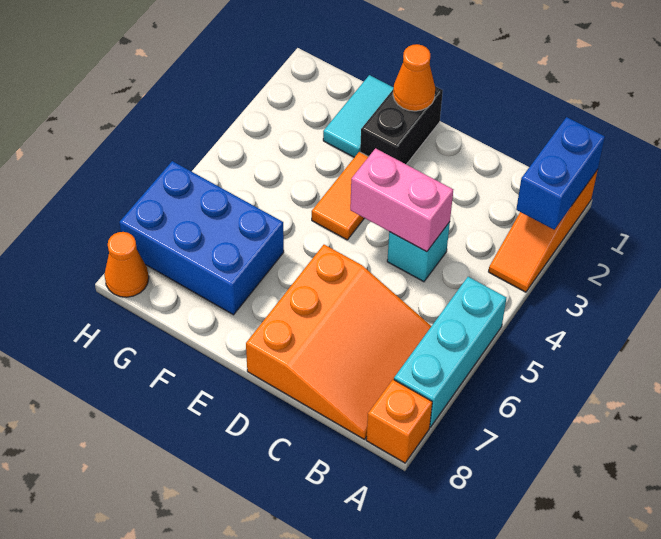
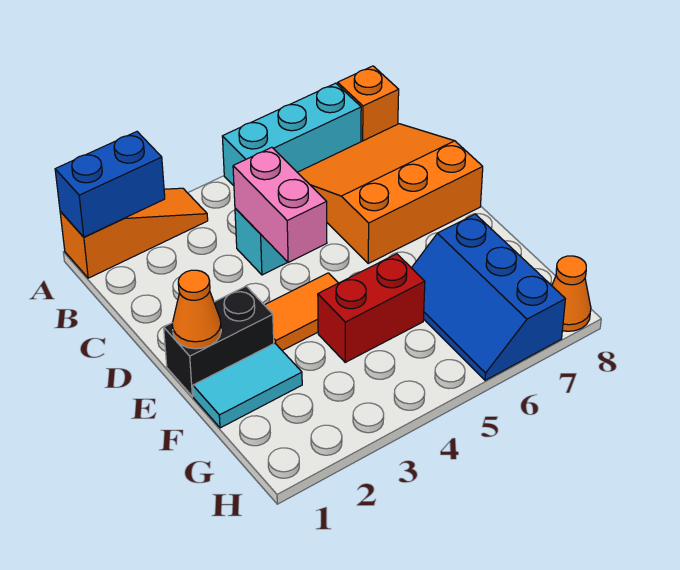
none -> red 1x2 brick [318,254,425,362]
blue 2x3 brick [119,161,284,315] -> blue 2x3 slope [412,214,565,380]

